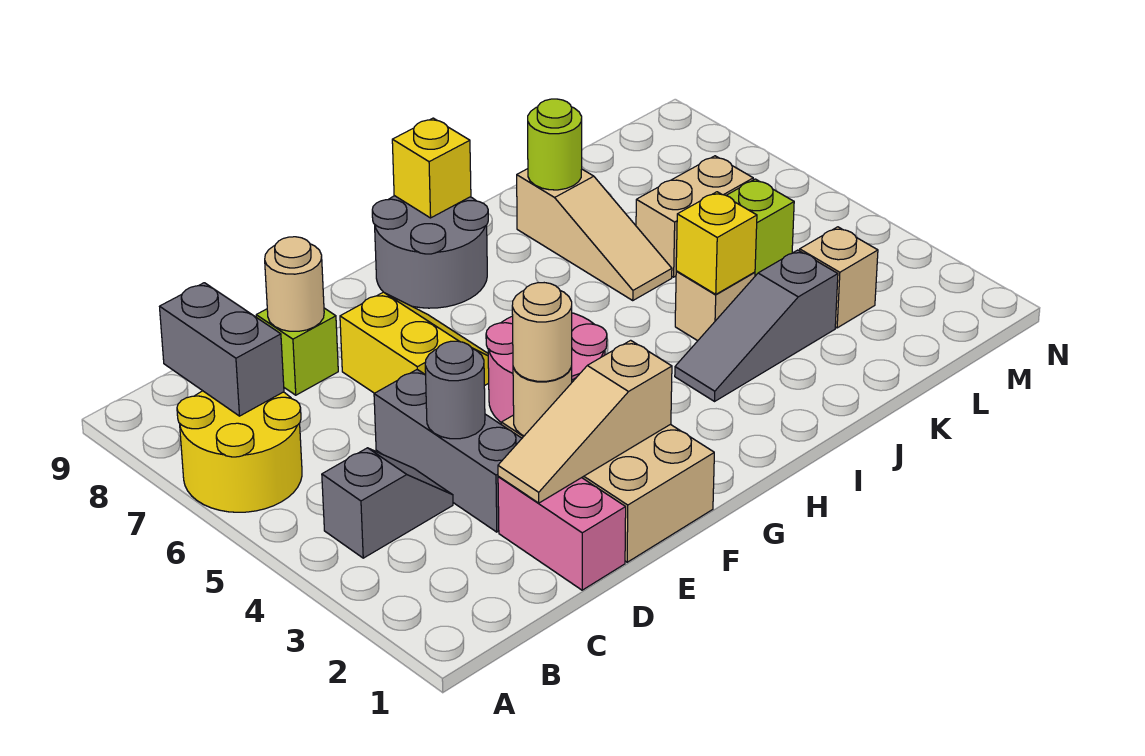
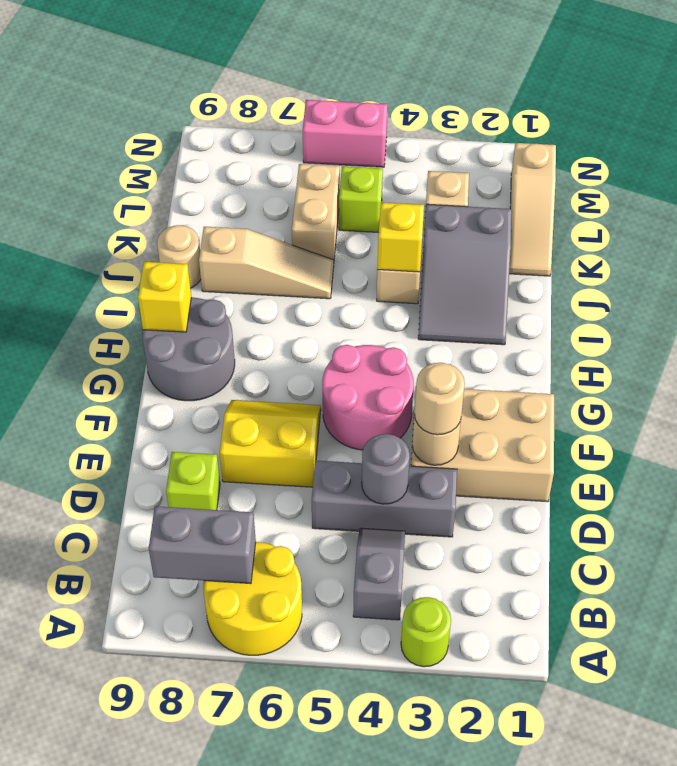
pink 1x2 brick [498,476,626,590] -> pink 1x2 brick moved to [303,100,388,167]
tan 1x3 slope [498,340,672,503] -> tan 1x3 slope moved to [509,143,556,276]
tan 1x1 round brick [265,237,324,331] -> tan 1x1 round brick moved to [157,225,201,288]
grey 1x3 slope [675,250,838,401] -> grey 2x3 slope [418,204,512,345]
lime 1x1 round brick [528,99,582,190] -> lime 1x1 round brick moved to [401,597,451,667]

